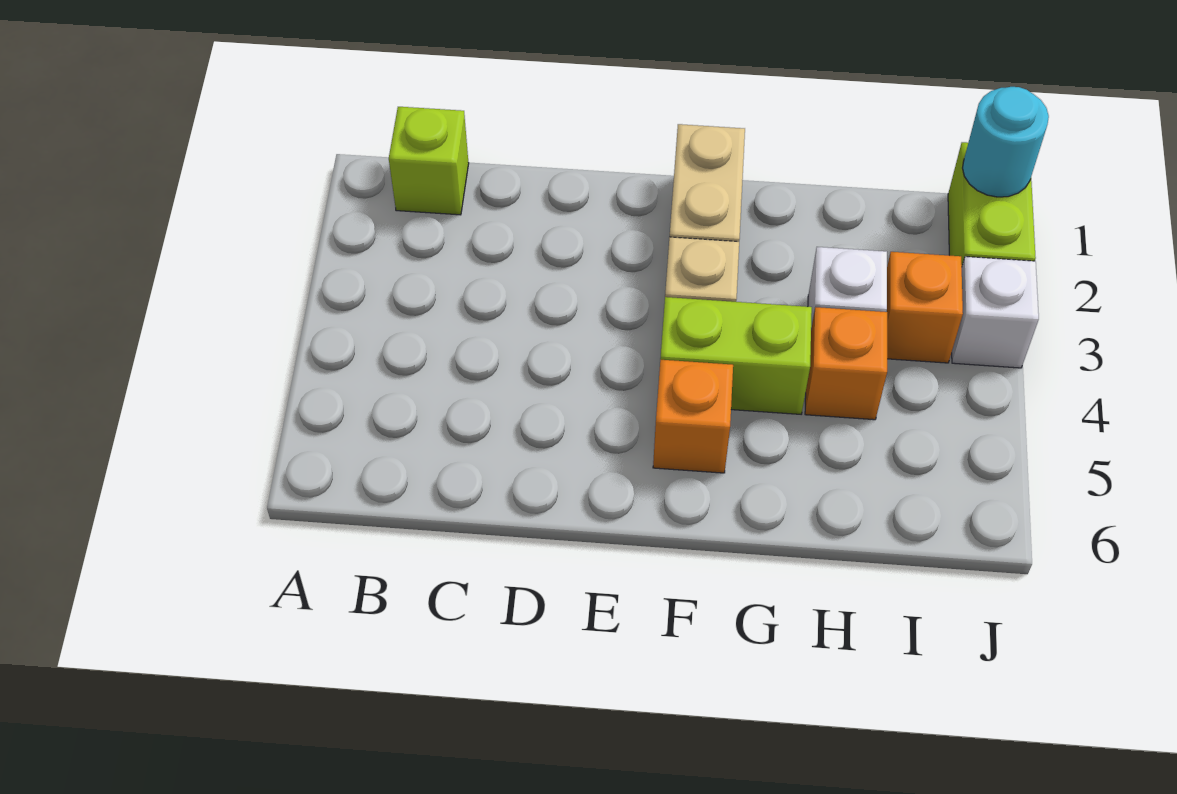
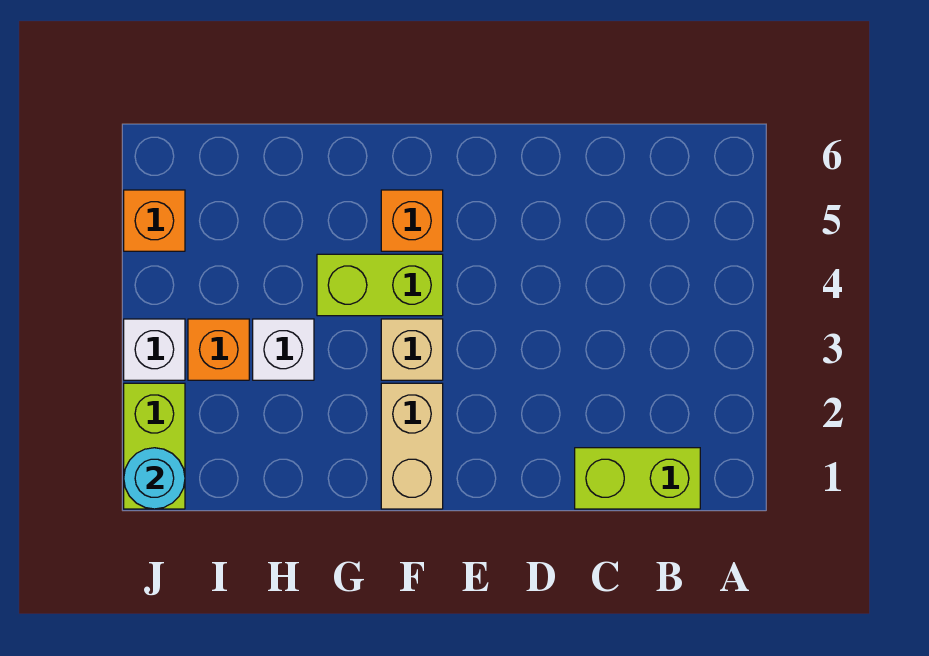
lime 1x1 brick [389,107,469,215] -> lime 1x2 brick [575,448,700,509]
orange 1x1 brick [805,307,887,420] -> orange 1x1 brick moved to [124,190,185,251]

